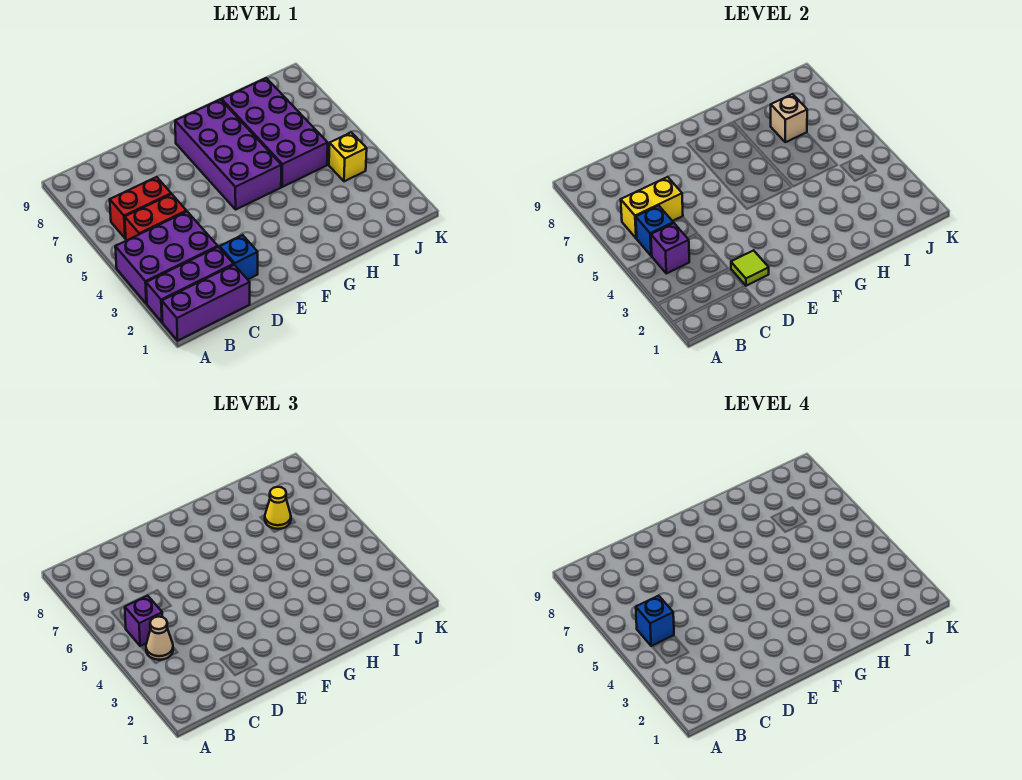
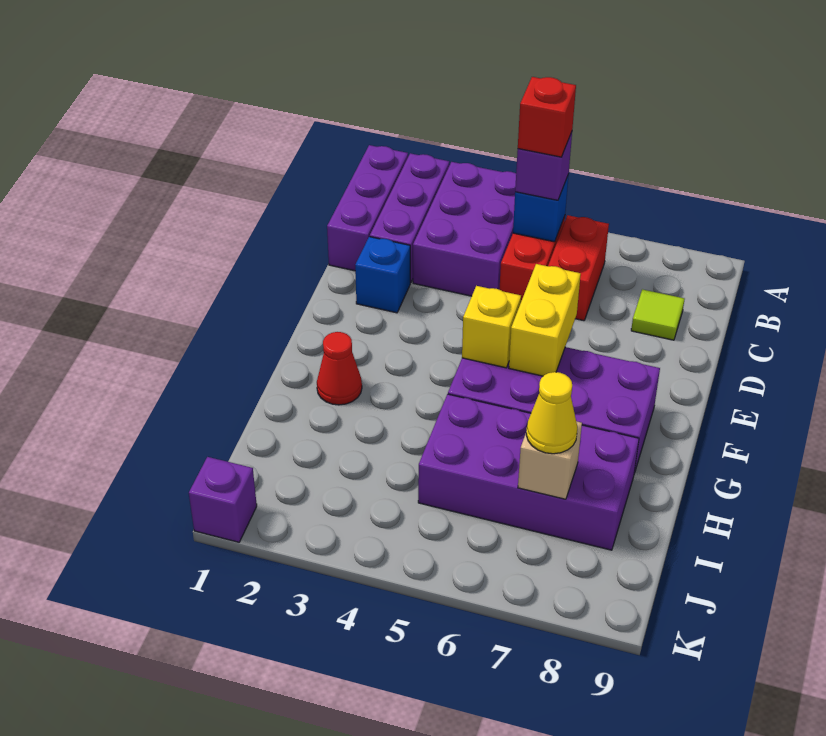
purple 1x1 brick [651,223,689,274] -> purple 1x1 brick moved to [189,457,257,542]
tan 1x1 cone [146,617,173,660] -> none
blue 1x1 brick [636,596,674,646] -> red 1x1 brick [518,77,576,157]
yellow 1x2 brick [621,177,683,238] -> yellow 1x2 brick moved to [509,264,581,376]
lime 1x1 tile [731,250,769,286] -> lime 1x1 tile moved to [631,289,684,340]
none -> red 1x1 cone [317,332,362,405]
yellow 1x1 brick [329,132,367,181] -> yellow 1x1 brick moved to [462,286,521,368]

